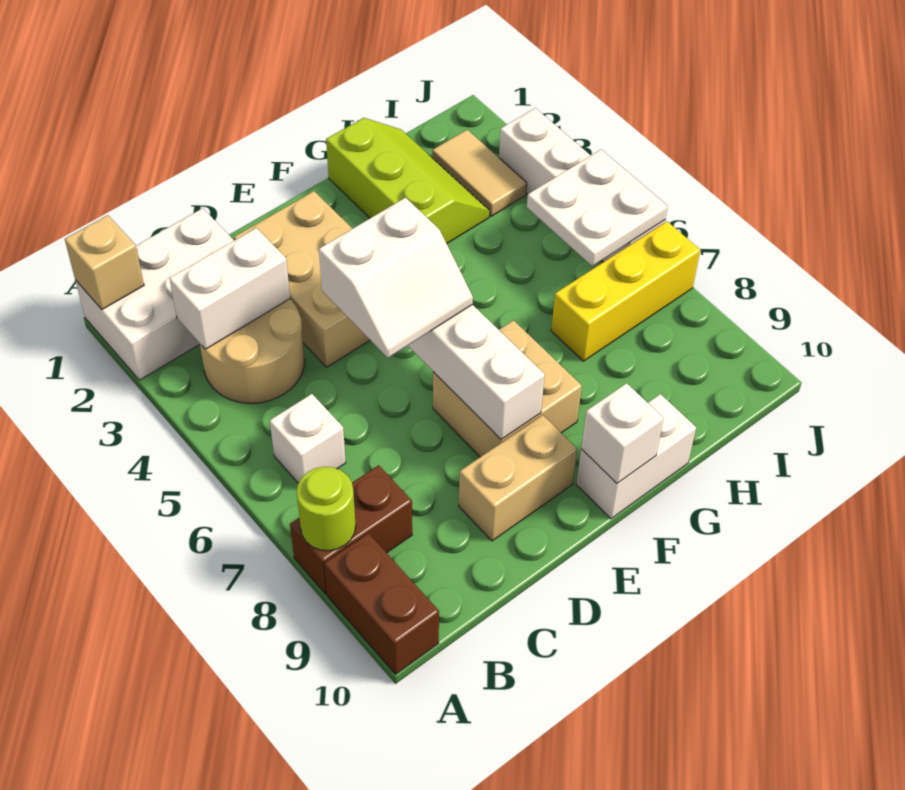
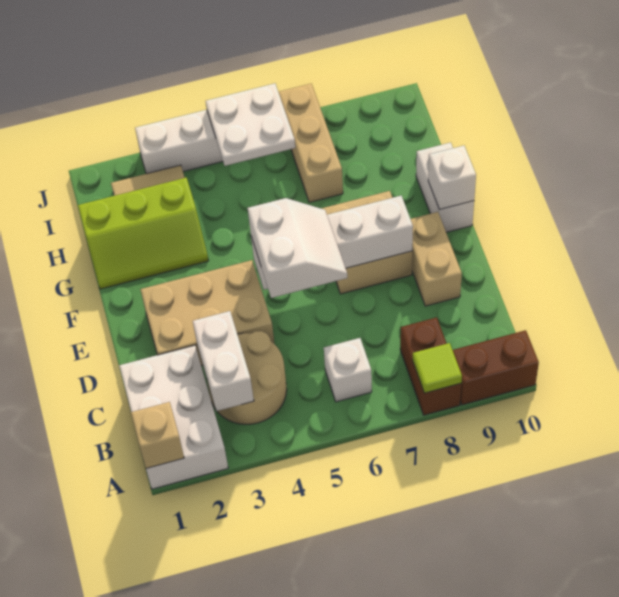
lime 1x1 round brick [297,467,356,551] -> lime 1x1 tile [413,343,462,393]
lime 2x3 slope [326,118,490,244] -> lime 2x3 slope turned to [78,178,209,289]
yellow 1x3 brick [551,221,700,361] -> tan 1x3 brick [279,84,343,202]

